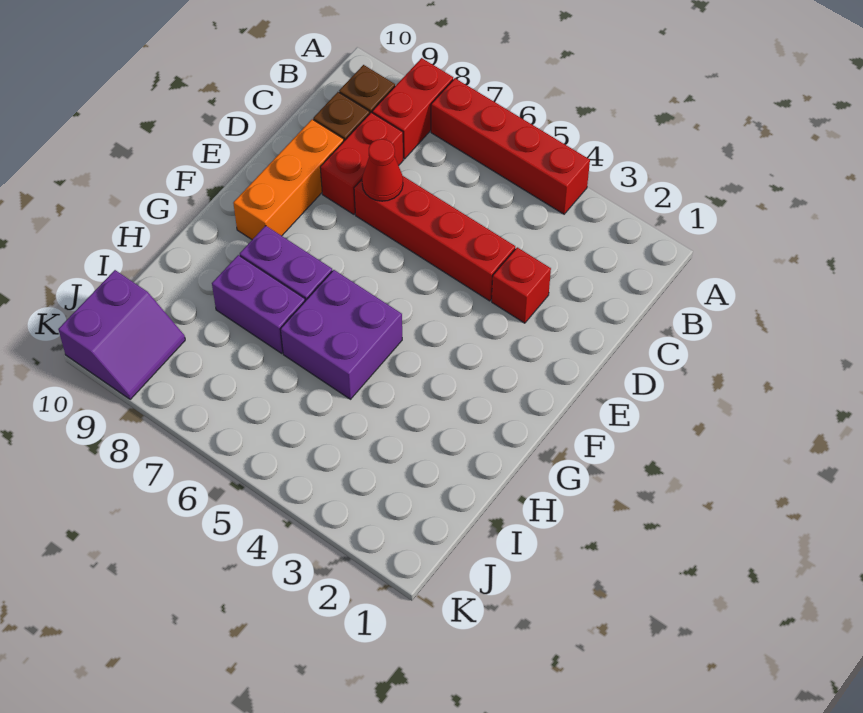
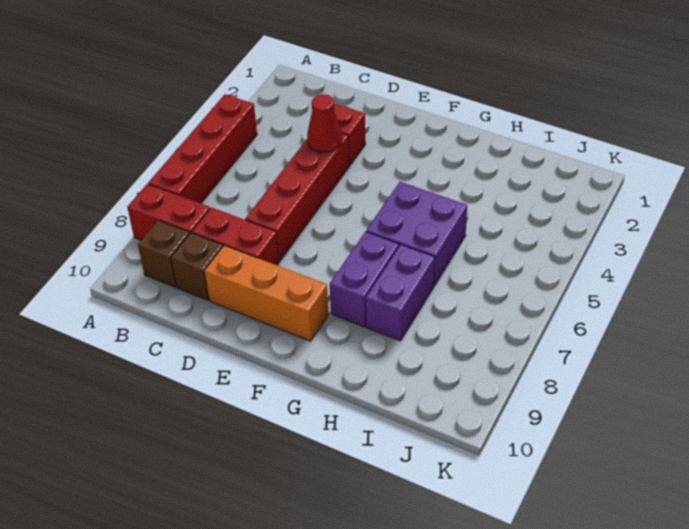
red 1x1 cone [362,139,403,201] -> red 1x1 cone moved to [307,94,342,153]
purple 2x2 slope [58,270,185,399] -> none

